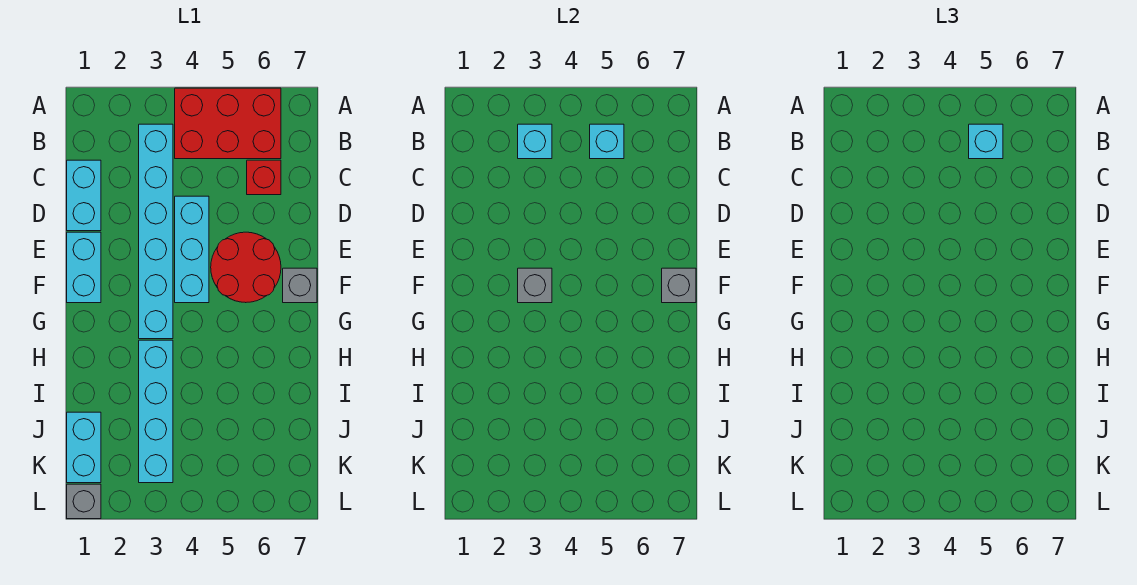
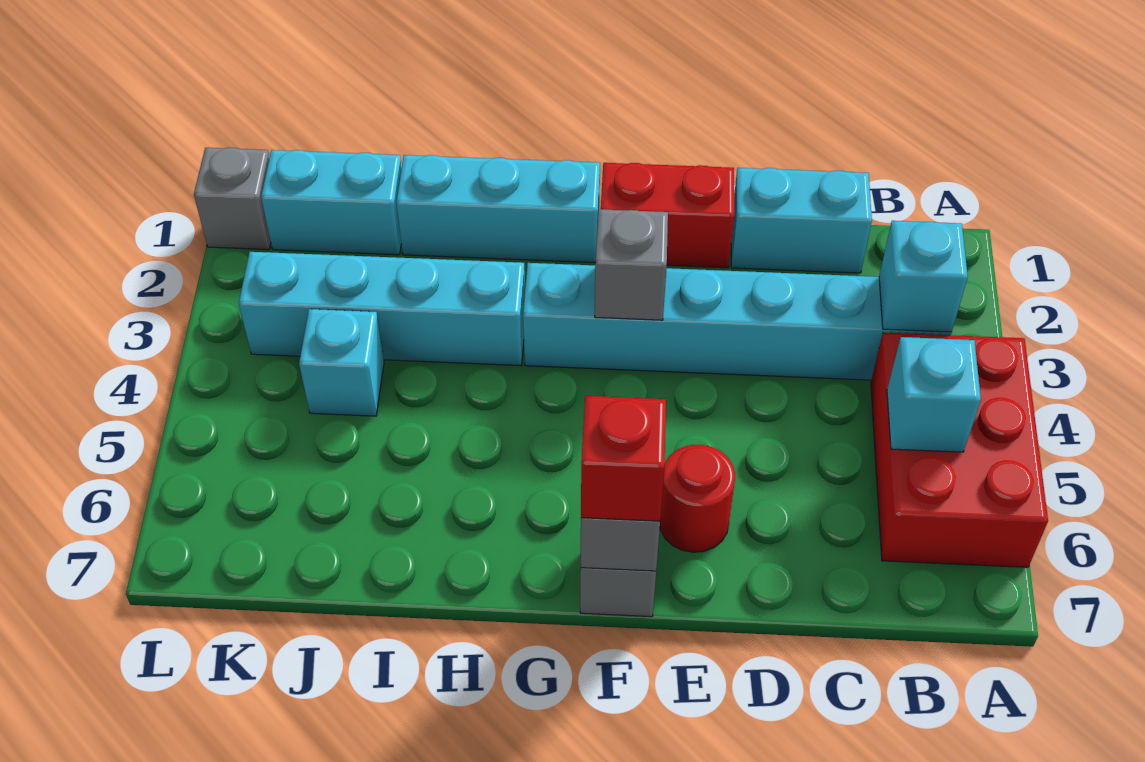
cyan 1x1 brick [969,124,1003,159] -> cyan 1x1 brick moved to [299,309,384,416]
red 1x1 brick [247,160,281,195] -> red 1x1 brick moved to [581,396,666,521]
cyan 1x3 brick [175,196,209,303] -> cyan 1x3 brick moved to [396,155,600,263]
cyan 1x2 brick [67,232,101,303] -> red 1x2 brick [601,163,734,268]
red 2x2 round brick [211,232,281,303] -> red 1x1 round brick [660,444,735,552]

